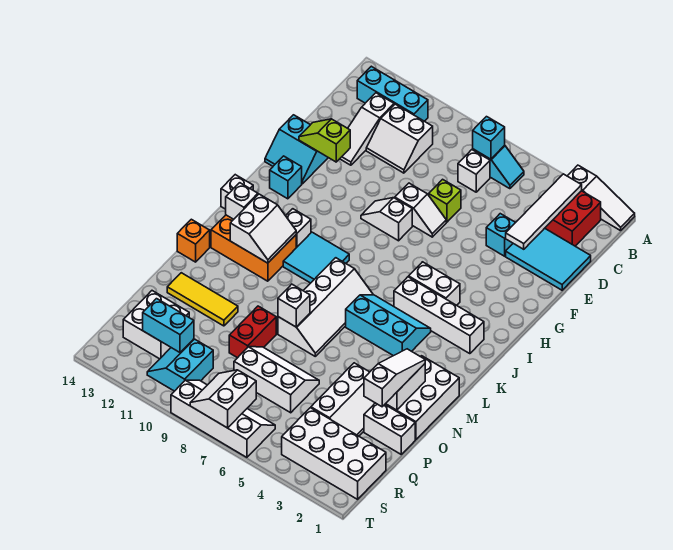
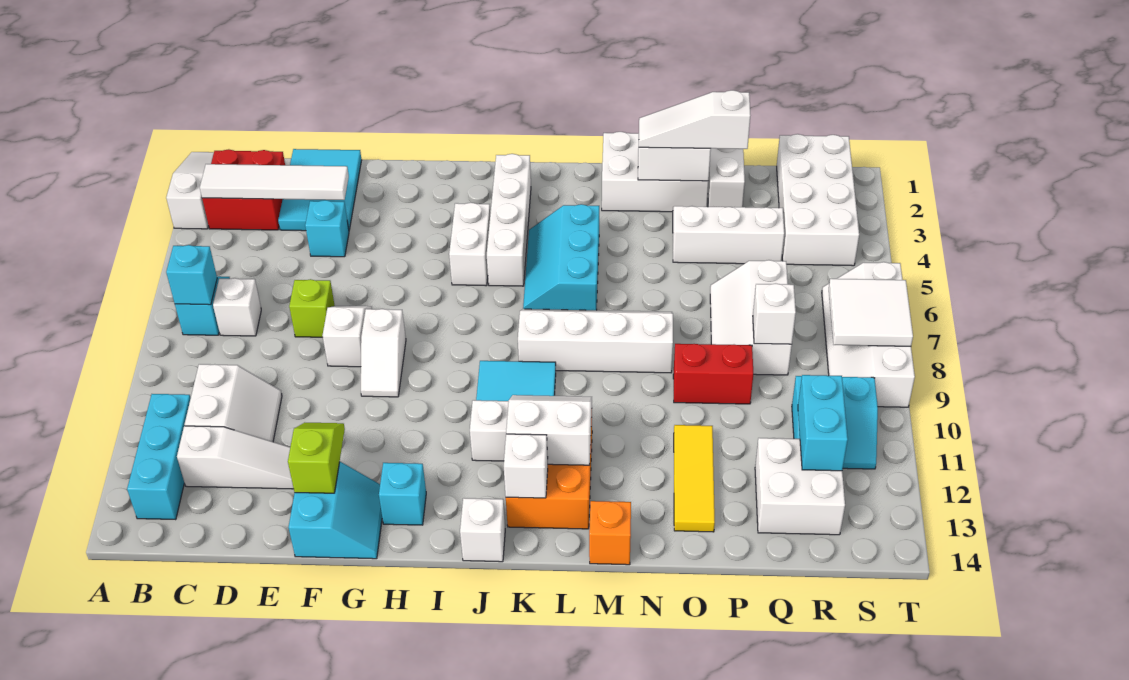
lime 1x2 slope [299,119,350,162] -> lime 1x2 slope turned to [288,423,345,493]
white 1x1 brick [278,284,310,327] -> white 1x1 brick moved to [753,284,796,344]
white 2x2 slope [190,370,256,428] -> white 2x2 tile [829,279,913,346]

